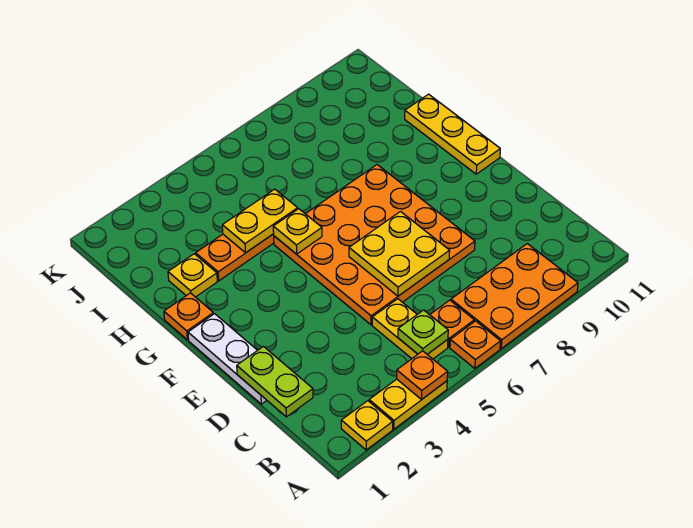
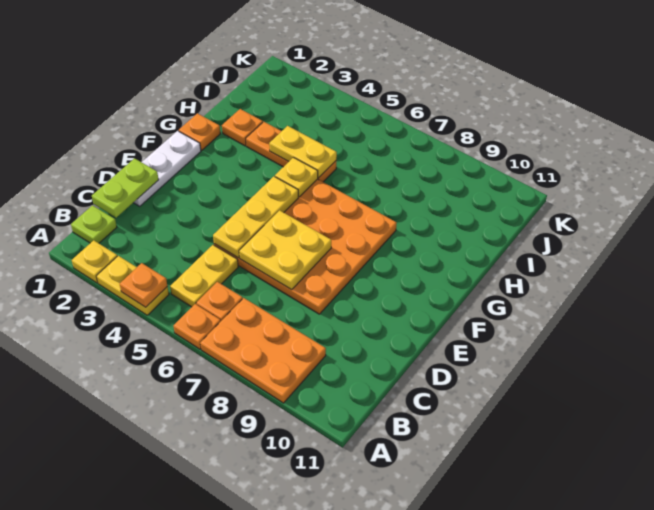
lime 1x1 plate [398,310,448,354] -> lime 1x1 plate moved to [71,205,117,243]
yellow 1x3 plate [405,94,500,174] -> yellow 1x3 plate moved to [213,177,298,258]
yellow 1x1 plate [168,254,217,297] -> orange 1x1 plate [222,109,263,146]

